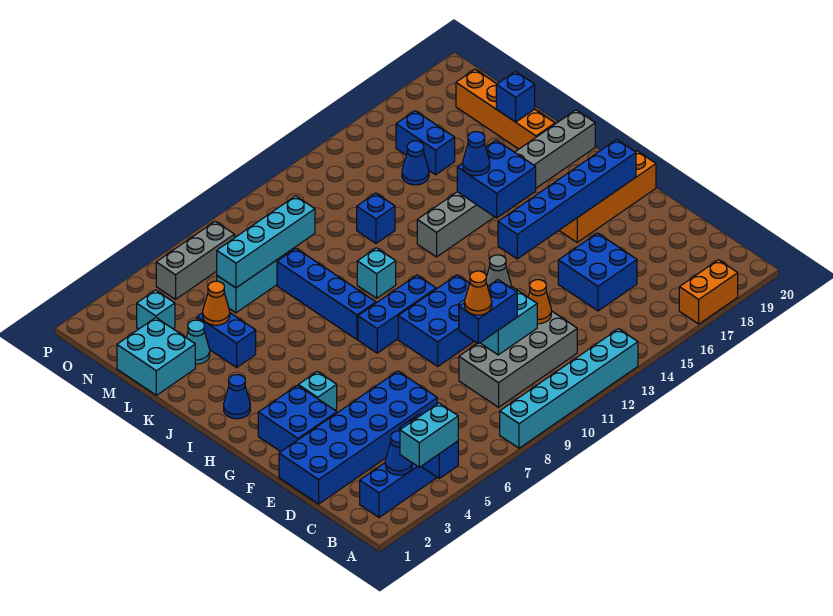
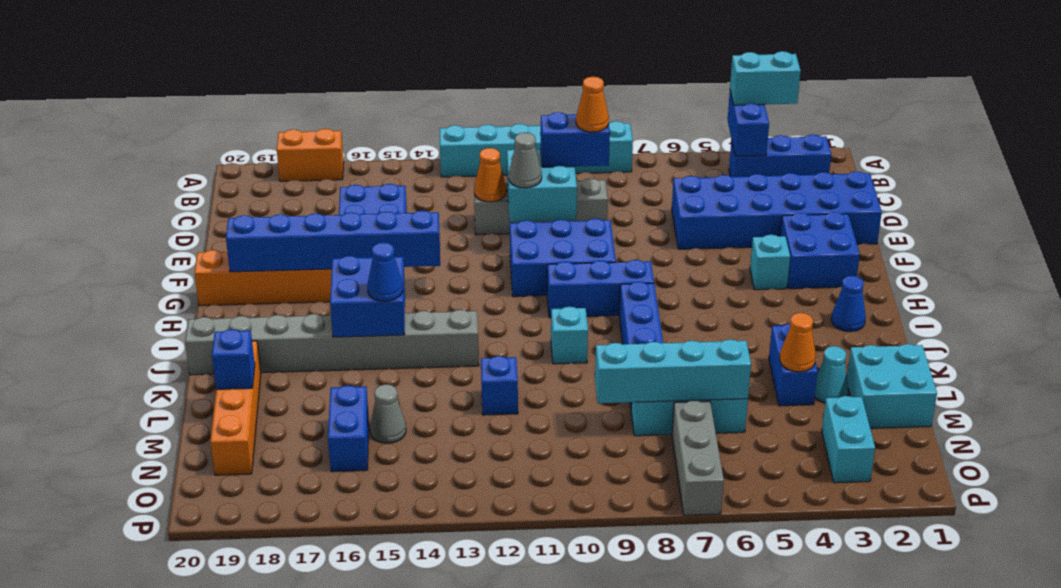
blue 1x1 cone [385,431,412,475] -> none
grey 2x4 brick [459,311,577,407] -> grey 1x4 brick [474,178,608,235]
blue 1x1 cone [402,141,429,185] -> grey 1x1 cone [370,384,406,443]
cyan 1x1 brick [137,290,175,329] -> cyan 1x2 brick [822,396,875,483]
grey 1x3 brick [156,221,234,299] -> grey 1x3 brick turned to [672,401,724,515]

